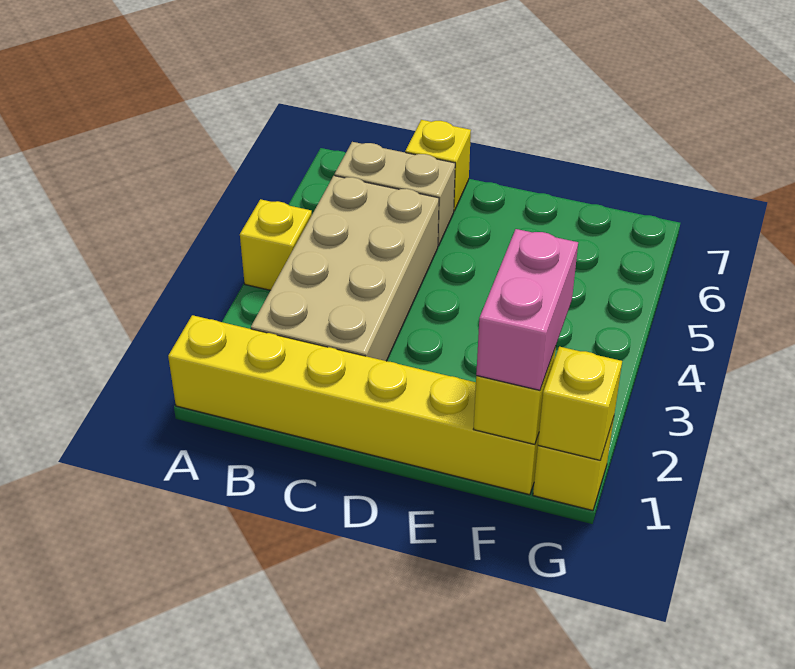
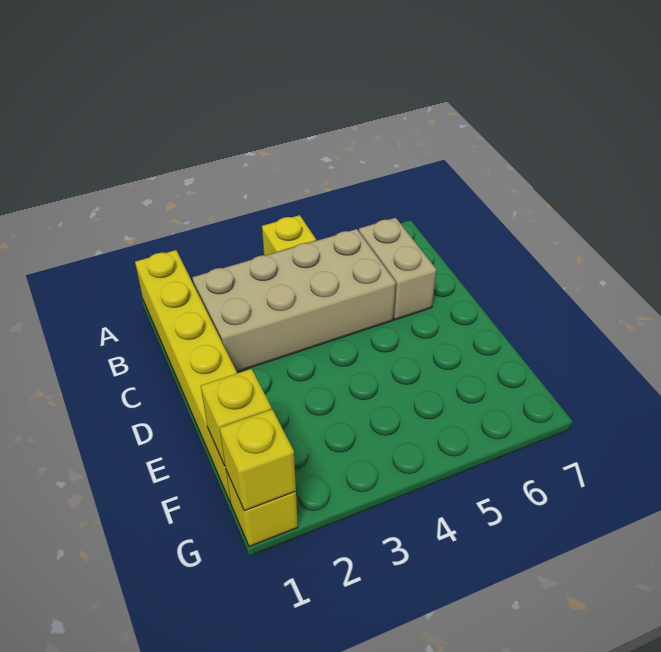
yellow 1x1 brick [405,120,471,211] -> none
pink 1x2 brick [476,229,578,390] -> none

